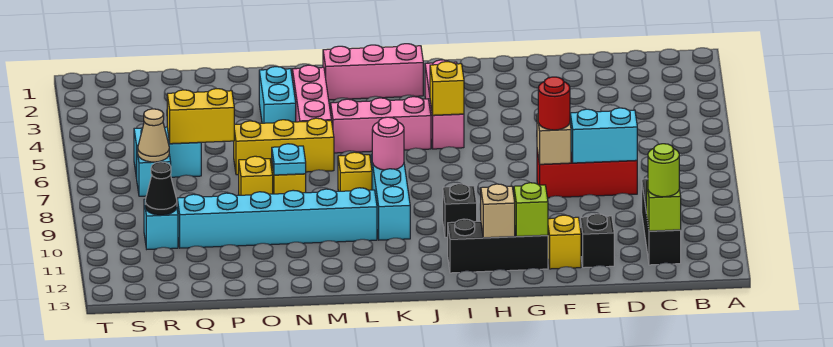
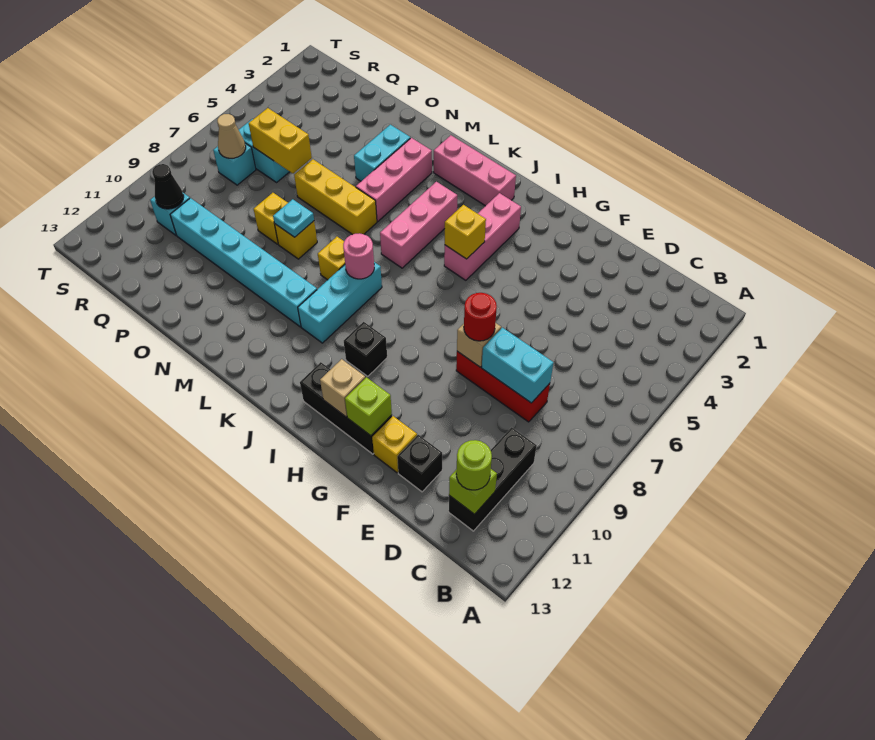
pink 1x3 brick [331,97,431,153] -> pink 1x3 brick turned to [380,182,457,268]

